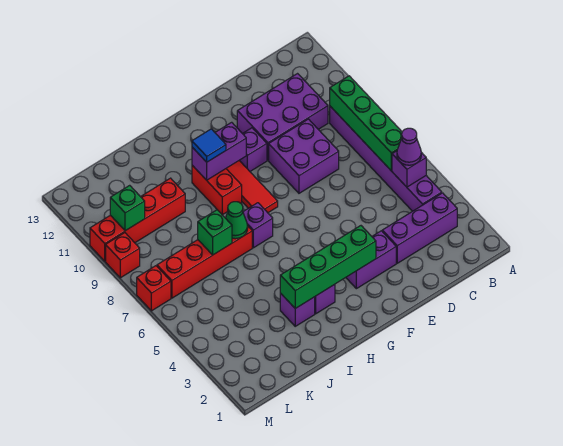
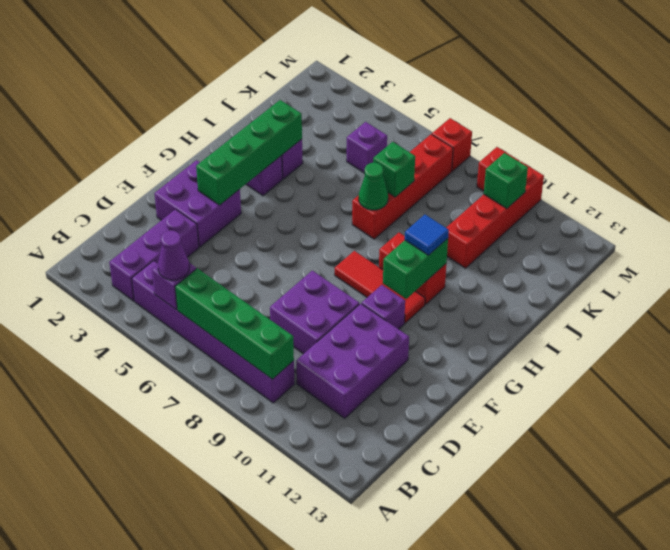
purple 1x2 brick [346,231,396,289] -> purple 2x2 brick [154,160,241,247]
purple 1x2 brick [192,122,246,180] -> green 1x2 brick [383,239,448,299]
purple 1x1 brick [243,203,273,248] -> purple 1x1 brick moved to [347,122,387,173]

